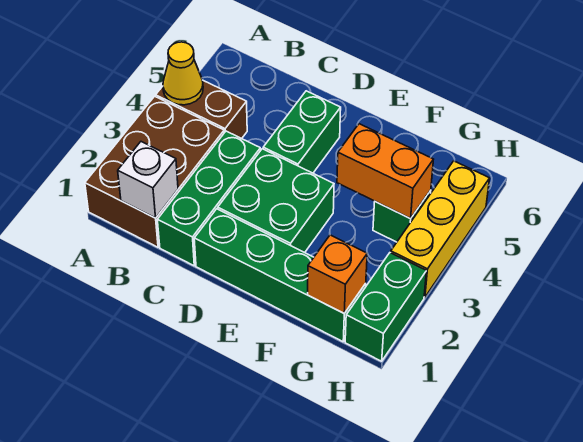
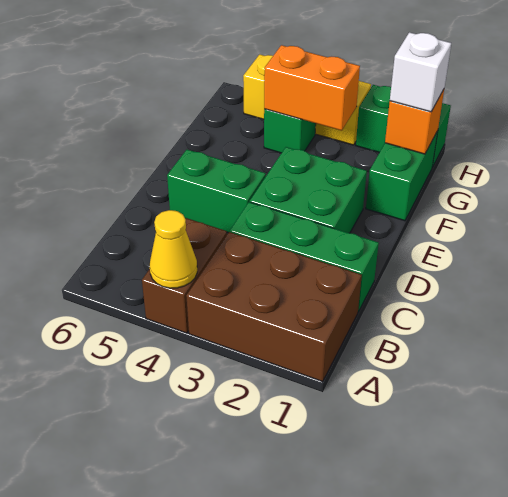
white 1x1 brick [118,142,178,218] -> white 1x1 brick moved to [390,32,451,112]
green 1x4 brick [194,209,366,342] -> green 1x2 brick [366,131,438,221]
orange 1x2 brick [337,124,433,219] -> orange 1x2 brick turned to [264,45,360,131]

